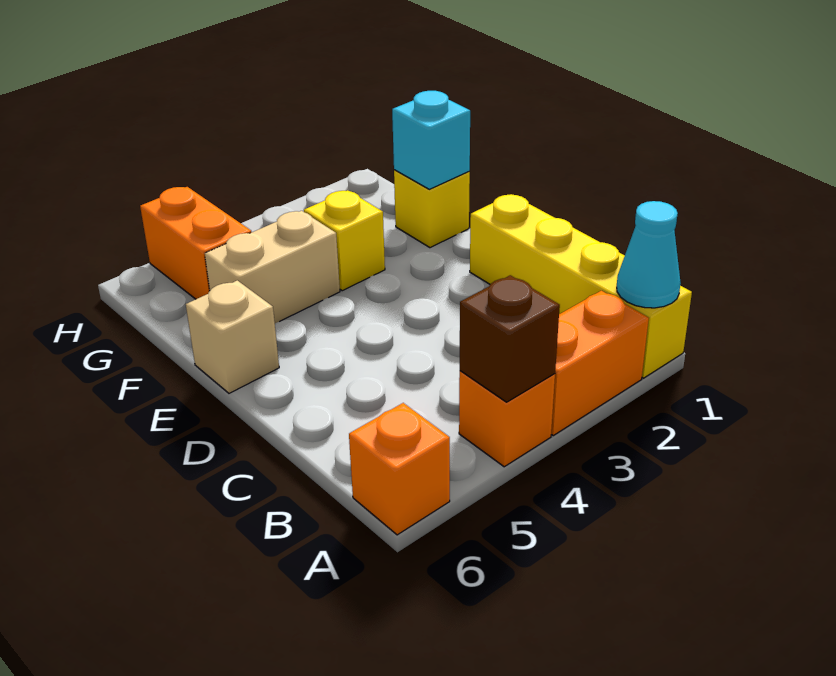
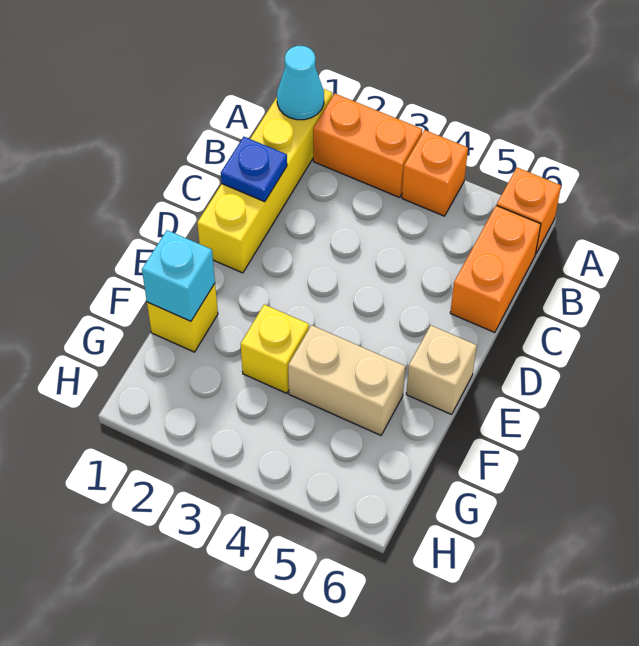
brown 1x1 brick [460,275,560,402] -> none
none -> blue 1x1 plate [221,137,287,202]
orange 1x2 brick [140,187,252,299] -> orange 1x2 brick moved to [450,205,541,333]

